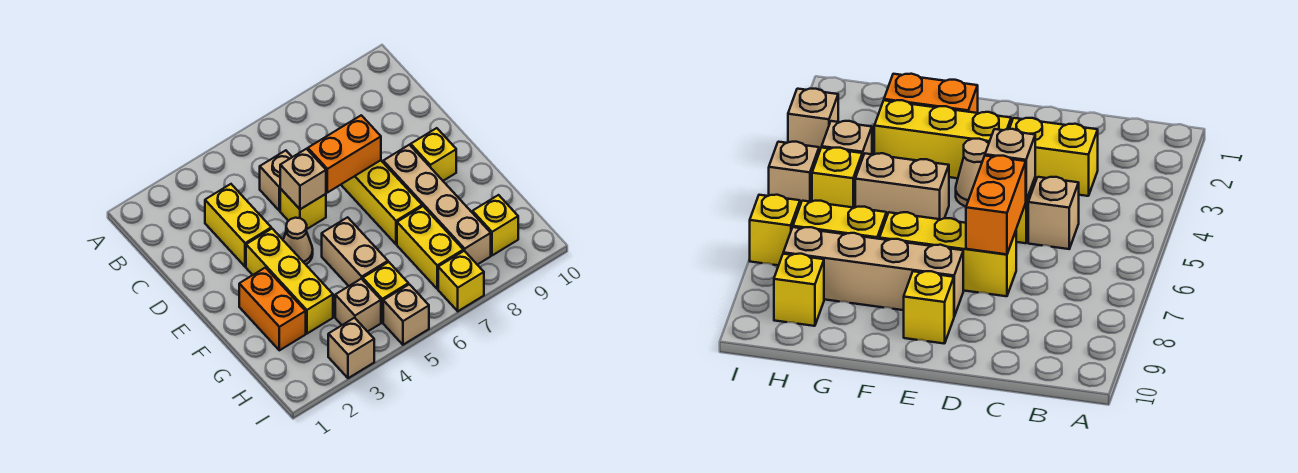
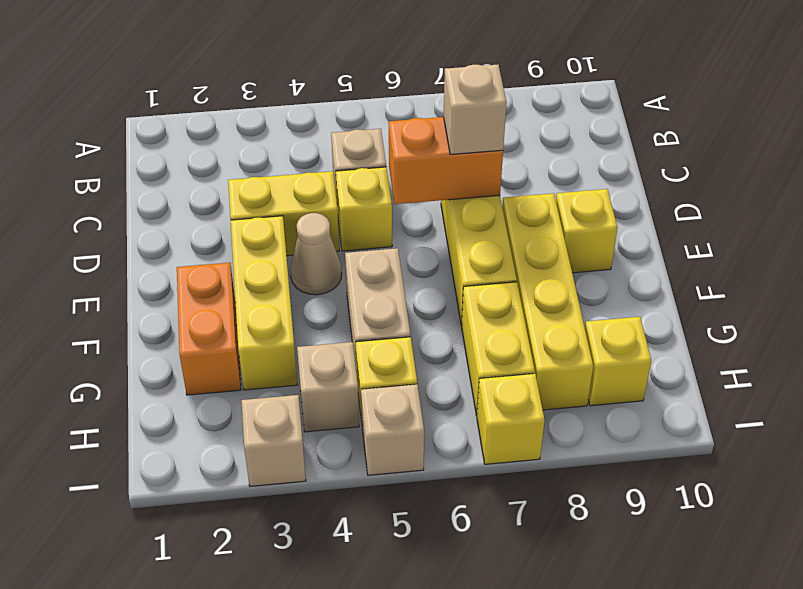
yellow 1x2 brick [205,184,271,267] -> yellow 1x2 brick turned to [228,171,339,256]
tan 1x1 brick [280,149,326,209] -> tan 1x1 brick moved to [443,65,507,154]
tan 1x4 brick [383,145,491,265] -> yellow 1x4 brick [502,193,593,410]

